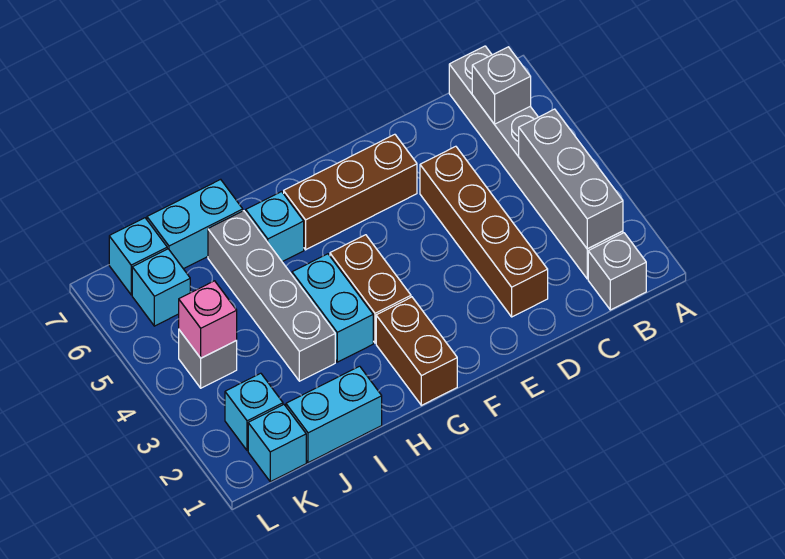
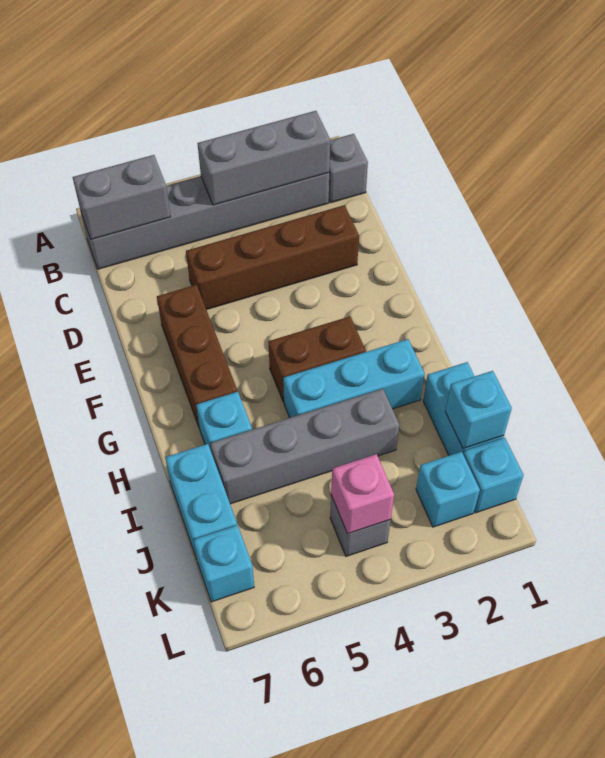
grey 1x1 brick [472,47,531,124] -> grey 1x2 brick [73,155,171,239]
brown 1x2 brick [376,297,457,405] -> none
cyan 1x2 brick [292,254,373,362] -> cyan 1x3 brick [283,339,425,418]
cyan 1x1 brick [132,249,190,326] -> cyan 1x1 brick moved to [445,371,512,449]

